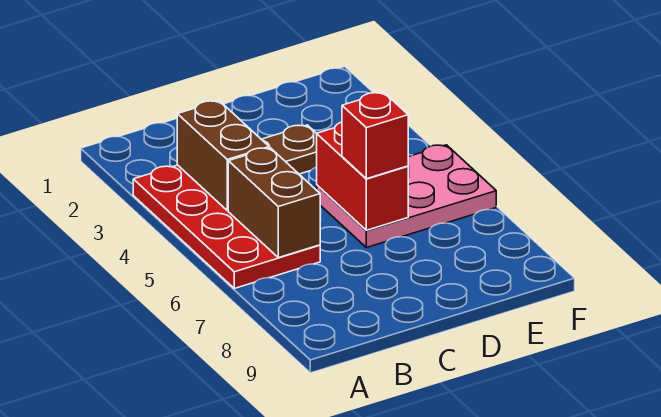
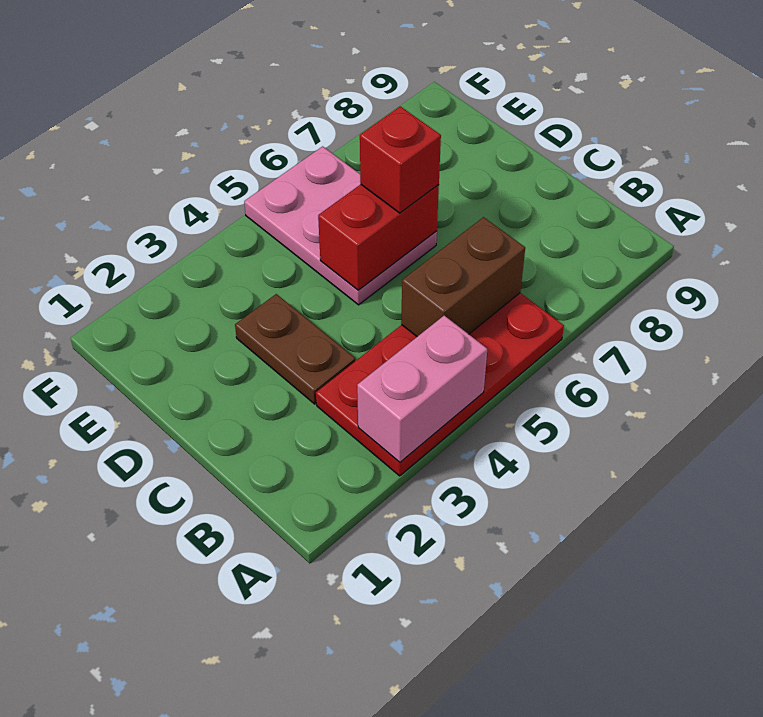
none -> pink 1x2 brick [357,316,487,462]
brown 1x2 brick [177,101,269,210] -> none

